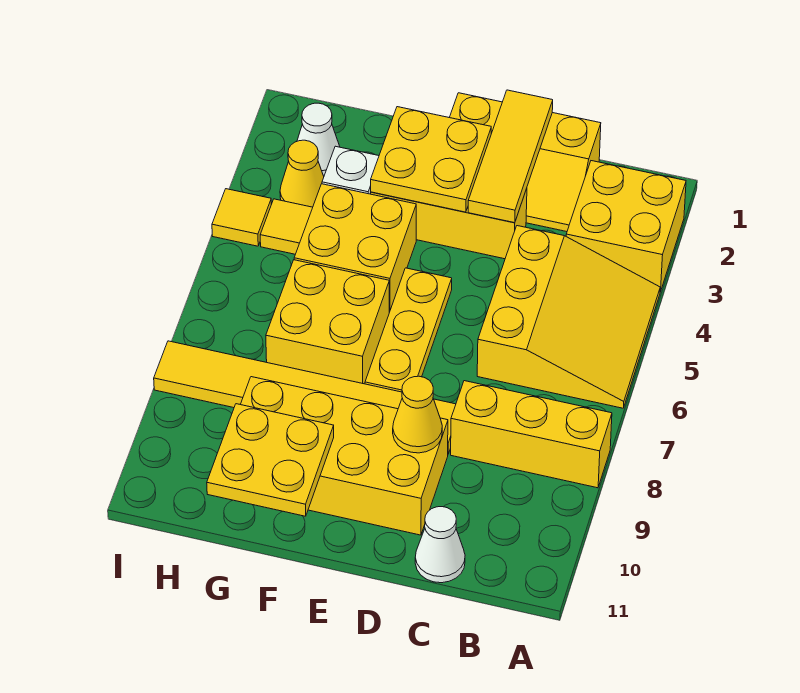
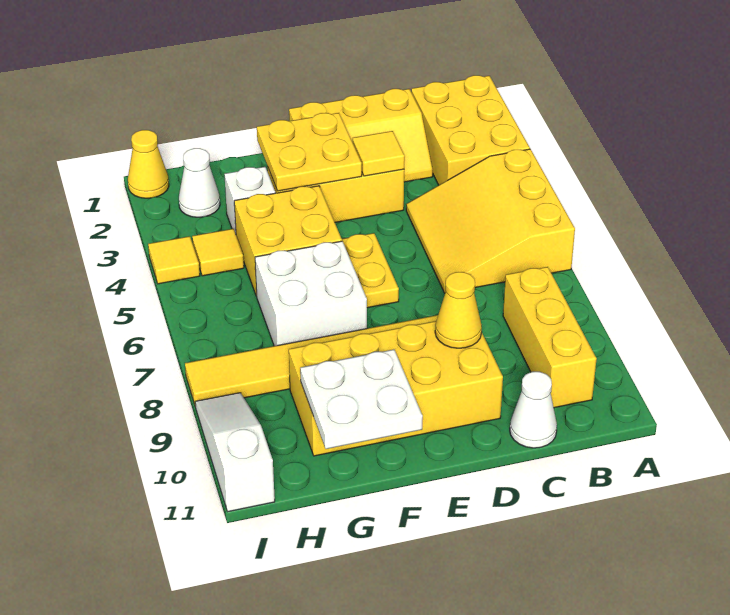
yellow 2x2 brick [566,161,686,292] -> yellow 2x3 brick [411,75,530,185]
yellow 3x3 slope [477,226,660,408] -> yellow 3x3 slope turned to [406,149,575,293]
yellow 1x3 brick [451,381,612,488] -> yellow 1x3 brick turned to [503,267,597,408]
yellow 1x3 tile [468,90,553,223] -> yellow 1x1 tile [353,131,405,176]
yellow 1x3 plate [365,268,452,392] -> yellow 1x2 plate [342,233,399,308]
yellow 2x2 brick [266,260,389,384] -> white 2x2 brick [255,241,367,346]
yellow 2x2 plate [207,404,334,516] -> white 2x2 plate [300,350,423,449]
yellow 1x1 cone [280,140,324,207] -> yellow 1x1 cone moved to [128,130,169,198]
none -> white 1x3 slope [195,393,275,512]

